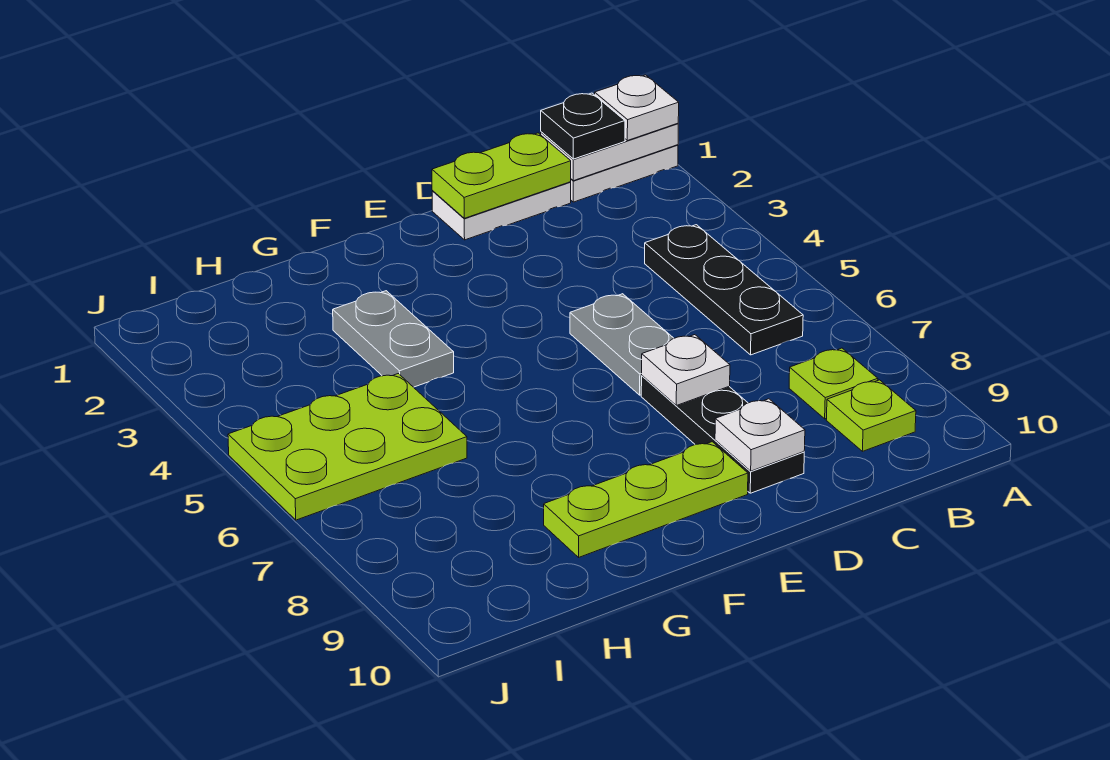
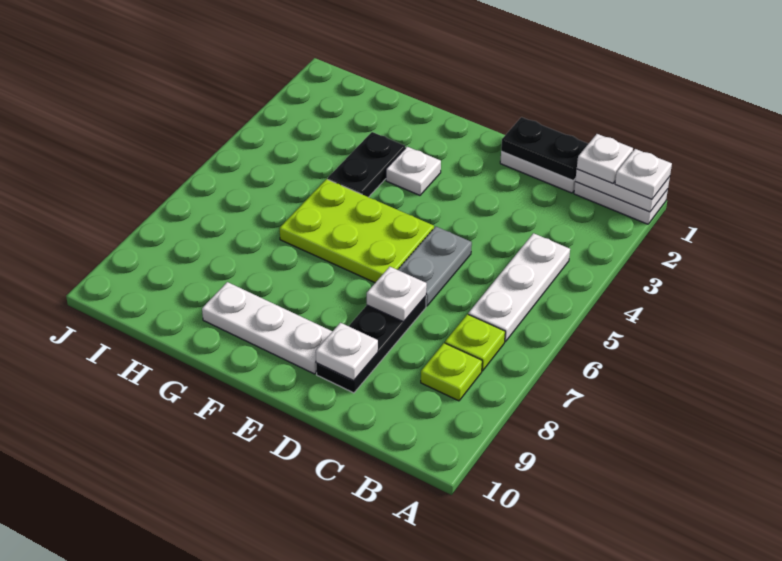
black 1x1 plate [541,93,625,159] -> white 1x1 plate [577,134,633,184]
black 1x3 plate [645,225,803,355] -> white 1x3 plate [468,233,570,342]
lime 1x1 plate [826,380,916,451] -> lime 1x1 plate moved to [445,314,505,371]
lime 1x2 plate [432,133,571,218] -> black 1x2 plate [501,117,588,180]
lime 1x3 plate [544,442,748,557] -> white 1x3 plate [202,282,332,374]
none -> white 1x1 plate [386,147,441,195]
grey 1x2 plate [333,291,454,387] -> black 1x2 plate [328,132,405,197]
lime 2x3 plate [228,374,467,520] -> lime 2x3 plate moved to [280,179,434,283]

